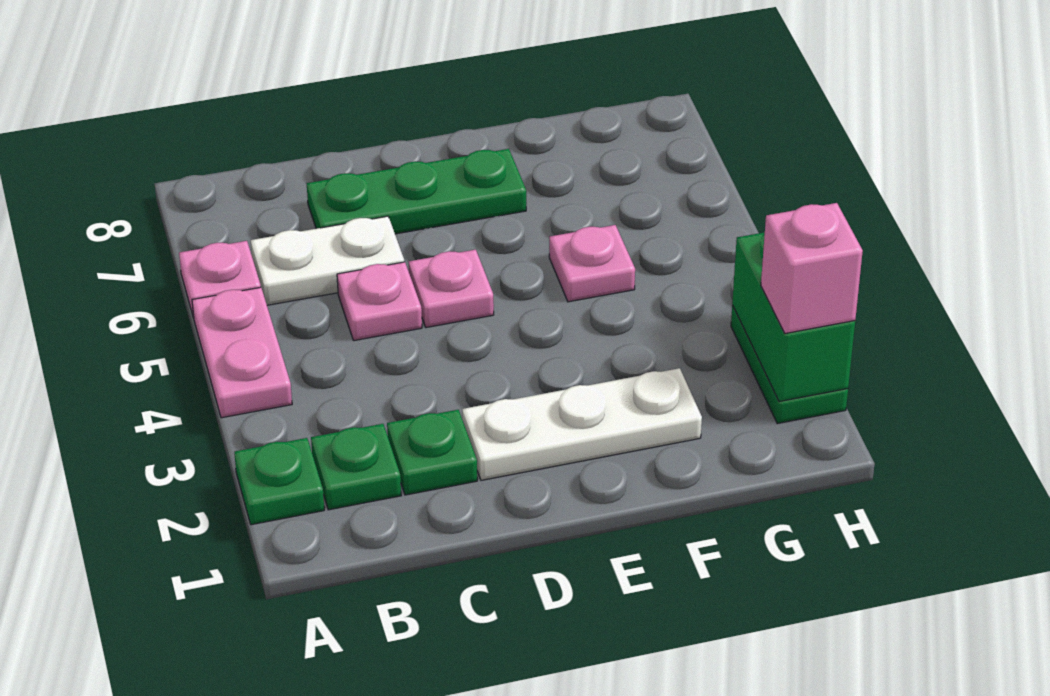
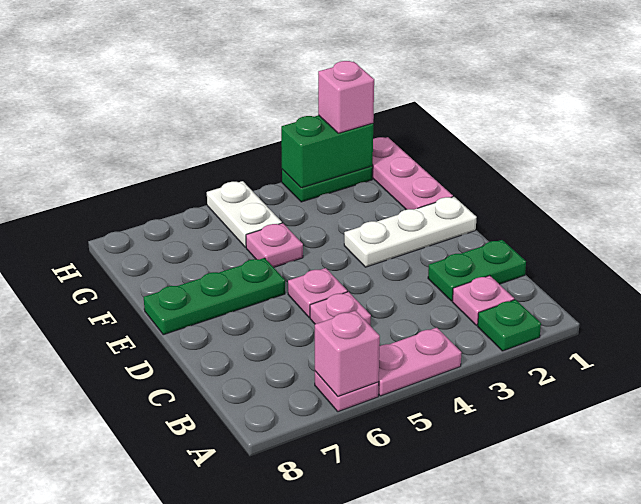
none -> pink 1x1 brick [315,311,380,396]
green 1x1 plate [311,424,401,510] -> pink 1x1 plate [452,275,514,326]
white 1x2 plate [251,216,404,305] -> white 1x2 plate moved to [207,181,282,247]
green 1x1 plate [387,410,477,495] -> green 1x2 plate [428,240,526,301]
green 1x3 plate [307,149,526,234] -> green 1x3 plate turned to [144,258,285,335]
white 1x3 plate [462,368,702,480] -> white 1x3 plate turned to [344,197,477,267]
none -> pink 1x3 plate [372,137,453,210]

